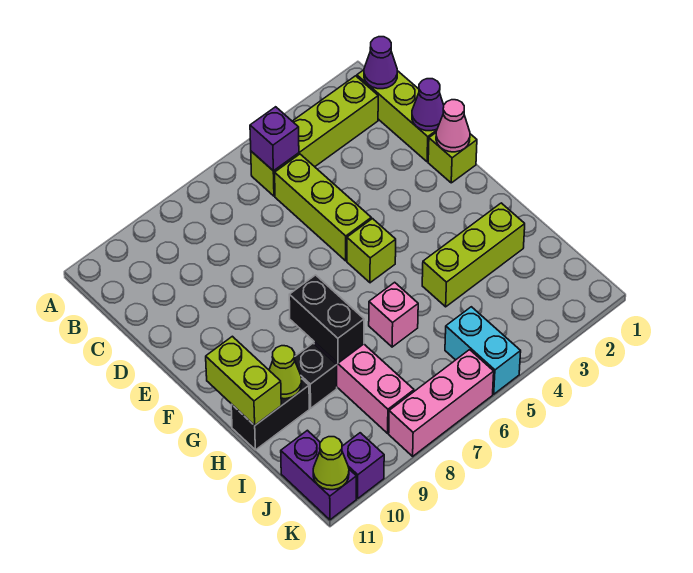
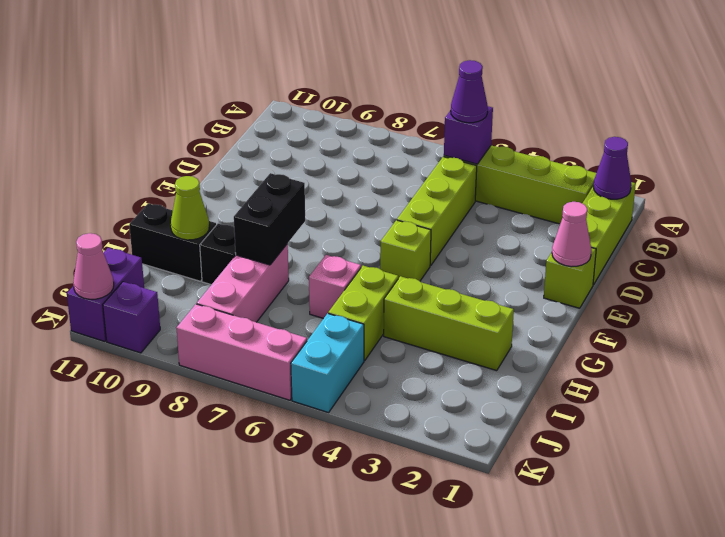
purple 1x1 cone [412,79,444,131] -> purple 1x1 cone moved to [451,60,488,123]
lime 1x2 brick [206,336,281,426] -> lime 1x2 brick moved to [328,266,398,361]
lime 1x1 cone [313,437,349,490] -> pink 1x1 cone [73,233,114,299]

